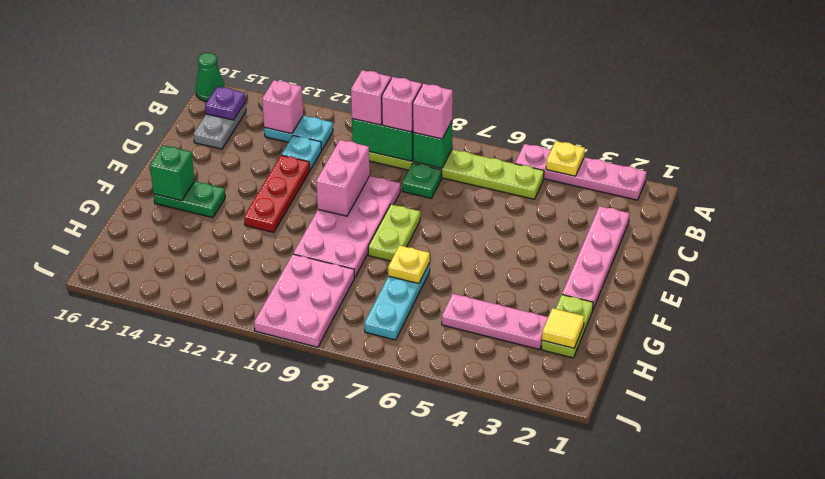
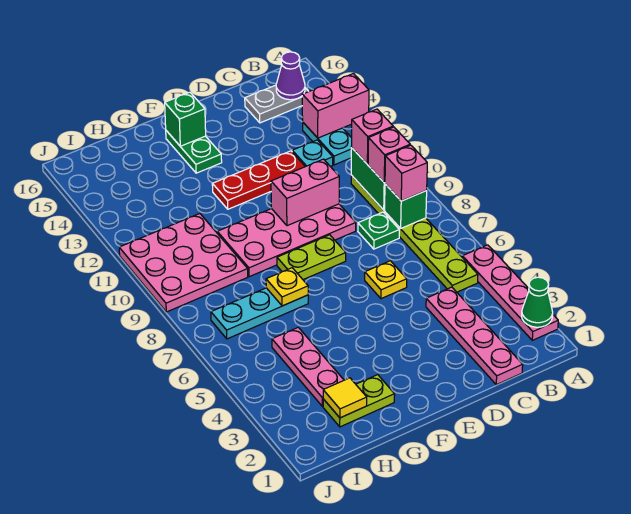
yellow 1x1 plate [546,141,585,176] -> yellow 1x1 plate moved to [365,261,407,299]
green 1x1 cone [196,53,225,101] -> green 1x1 cone moved to [522,277,553,327]
pink 1x1 brick [262,80,303,134] -> pink 1x2 brick [302,74,369,138]
purple 1x1 plate [205,87,245,120] -> purple 1x1 cone [276,52,305,100]
pink 1x4 plate [562,206,630,309] -> pink 1x4 plate turned to [426,287,523,385]
pink 2x3 plate [254,254,355,347] -> pink 3x3 plate [119,214,248,312]

